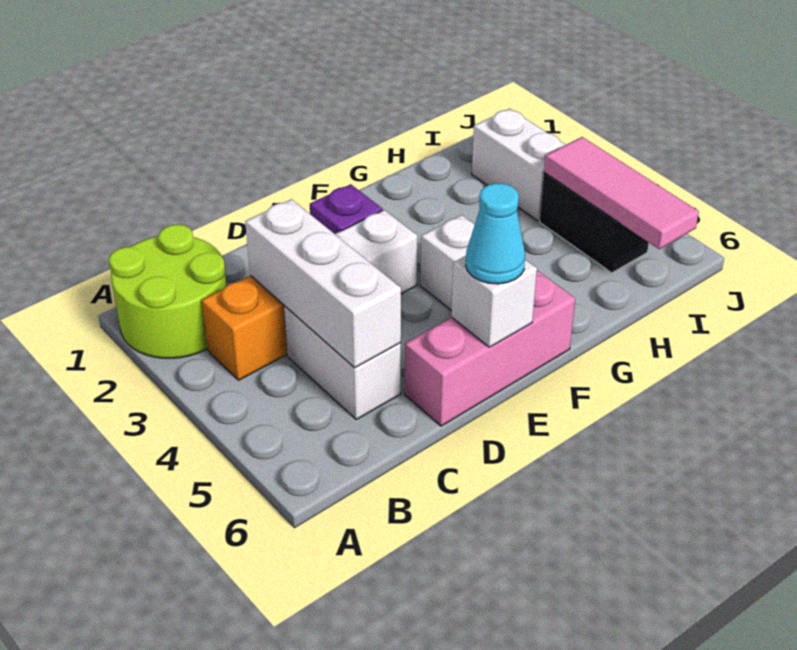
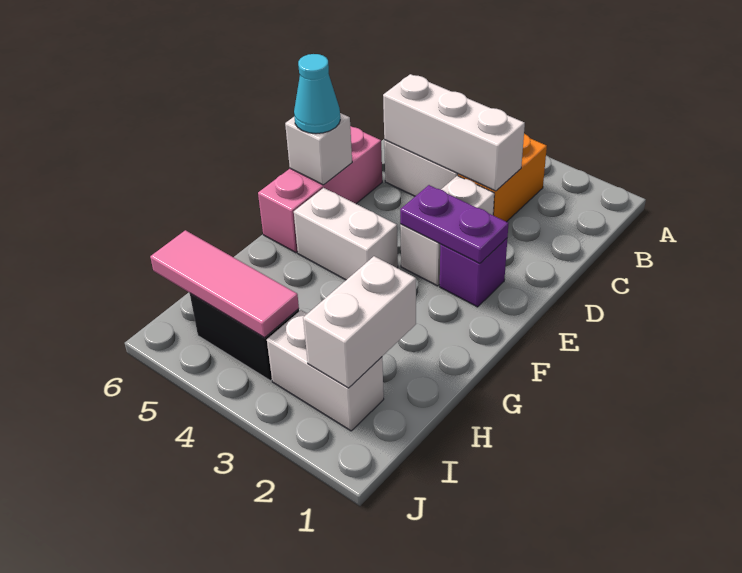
lime 2x2 round brick [109,225,227,358] -> none
none -> purple 1x2 plate [400,185,509,264]
none -> white 1x2 brick [303,256,416,388]

